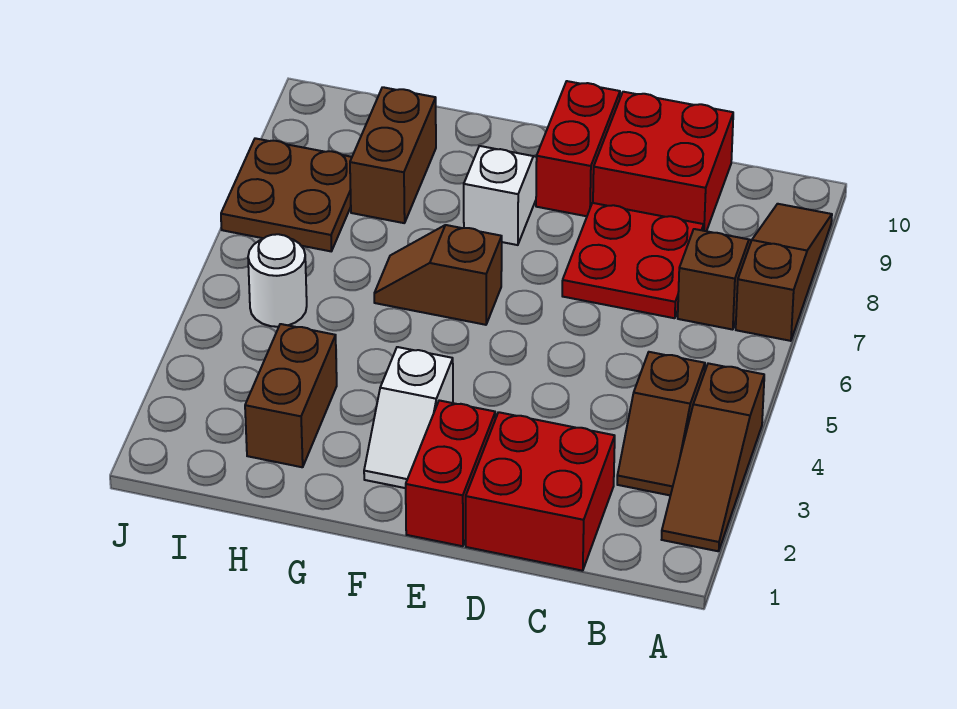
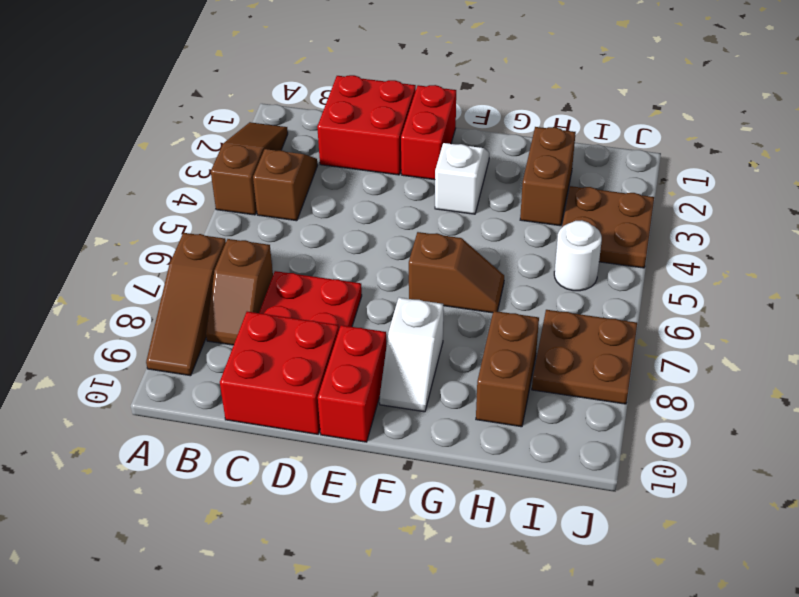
none -> brown 2x2 plate [562,186,654,268]

